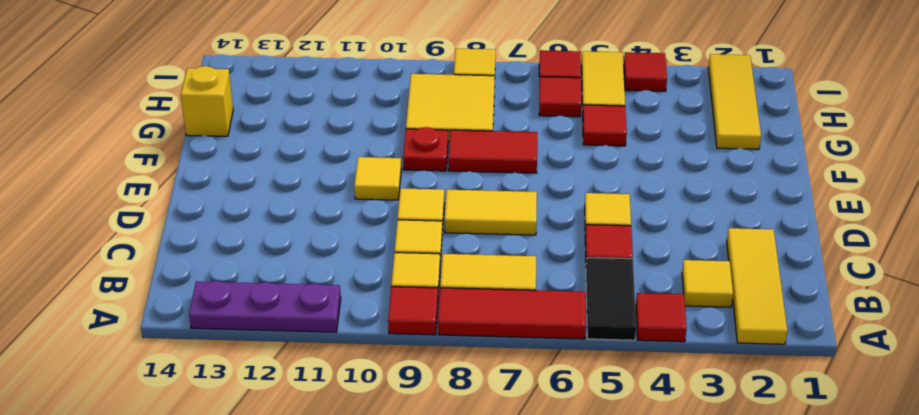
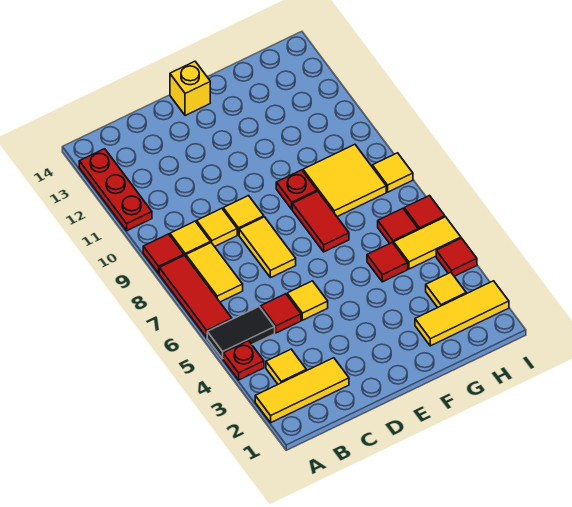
red 1x1 tile [636,293,687,342] -> red 1x1 plate [223,341,264,380]
purple 1x3 plate [189,281,341,332] -> red 1x3 plate [79,149,152,231]
yellow 1x1 tile [354,157,401,200] -> yellow 1x1 tile moved to [426,272,466,307]
yellow 1x1 brick [181,66,233,136] -> yellow 1x1 brick moved to [170,61,210,116]

